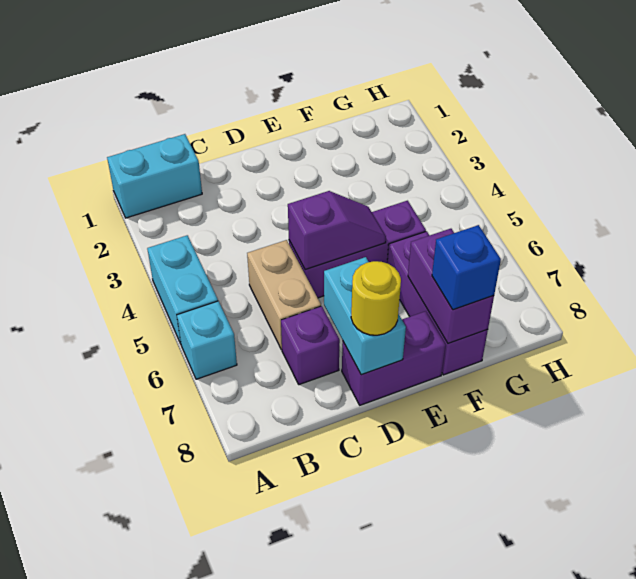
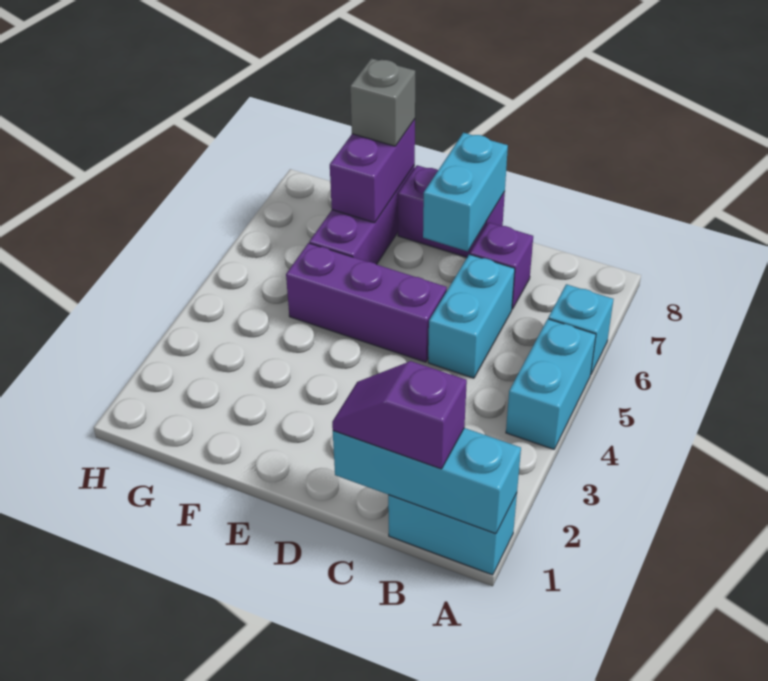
none -> cyan 1x3 brick [333,428,521,534]
tan 1x2 brick [247,240,321,350] -> cyan 1x2 brick [428,254,515,378]
purple 1x2 slope [288,191,386,270] -> purple 1x2 slope moved to [332,361,467,469]
yellow 1x1 round brick [351,261,401,335] -> none
blue 1x1 brick [432,225,501,310] -> grey 1x1 brick [350,58,415,146]

